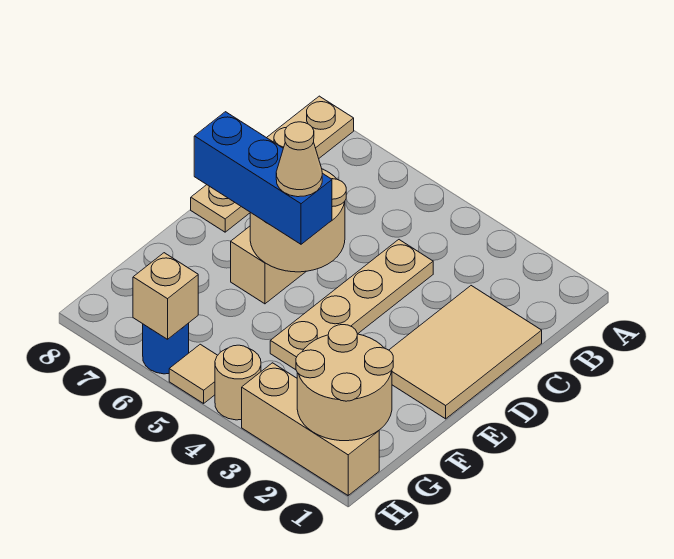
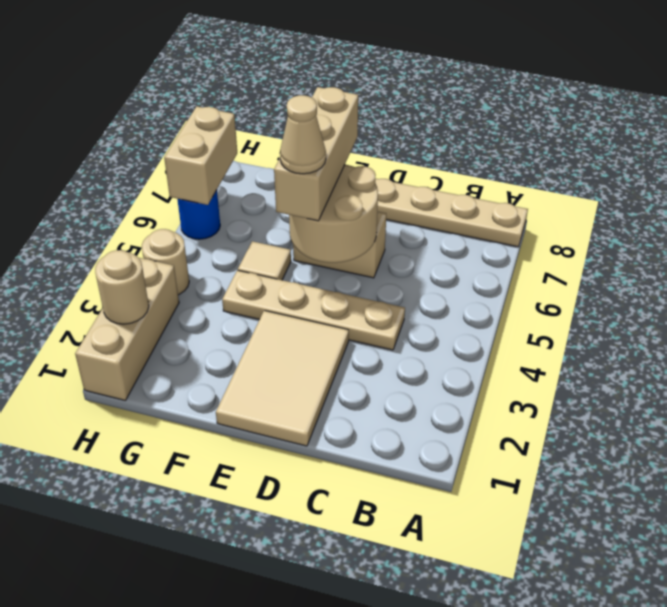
tan 2x3 tile [389,286,542,419] -> tan 2x3 tile turned to [216,311,349,446]
blue 1x3 brick [194,112,332,244] -> tan 1x3 brick [274,87,358,221]
tan 2x2 round brick [296,325,393,441] -> tan 1x1 round brick [95,250,149,324]
tan 1x1 tile [169,344,218,403] -> tan 1x1 tile moved to [238,241,291,280]
tan 1x1 brick [133,253,198,339] -> tan 1x2 brick [164,106,237,205]

